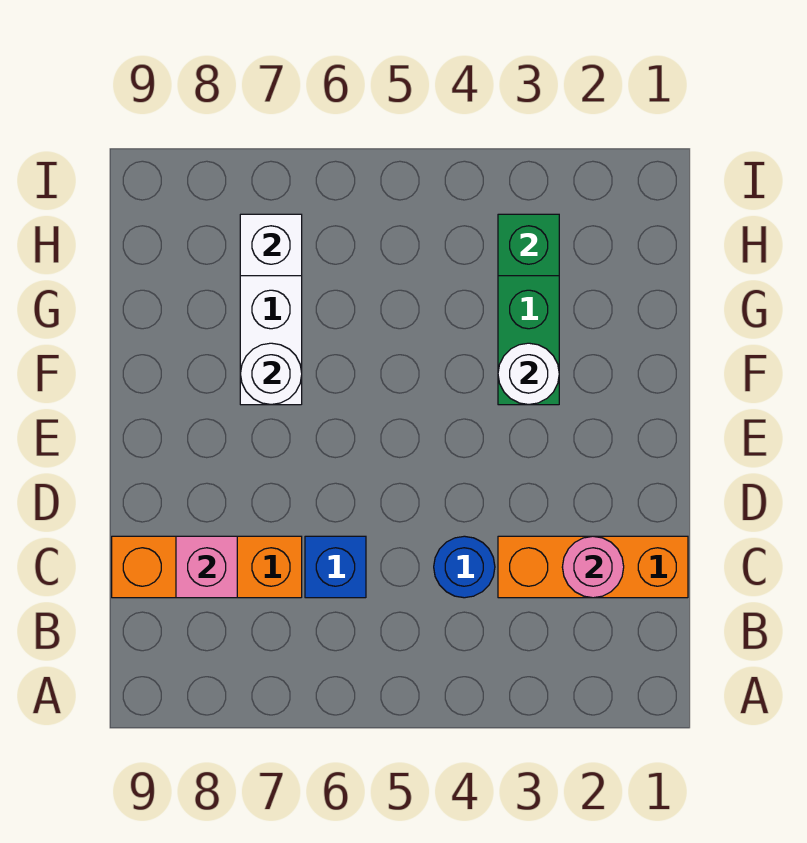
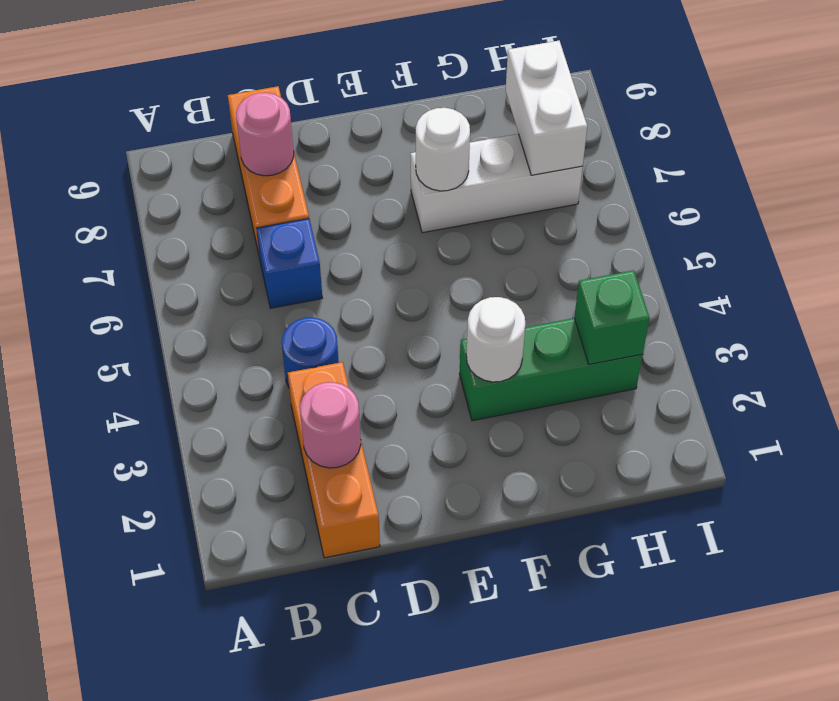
pink 1x1 brick [176,536,237,598] -> pink 1x1 round brick [236,93,294,176]
white 1x1 brick [240,214,302,276] -> white 1x2 brick [506,41,587,175]

